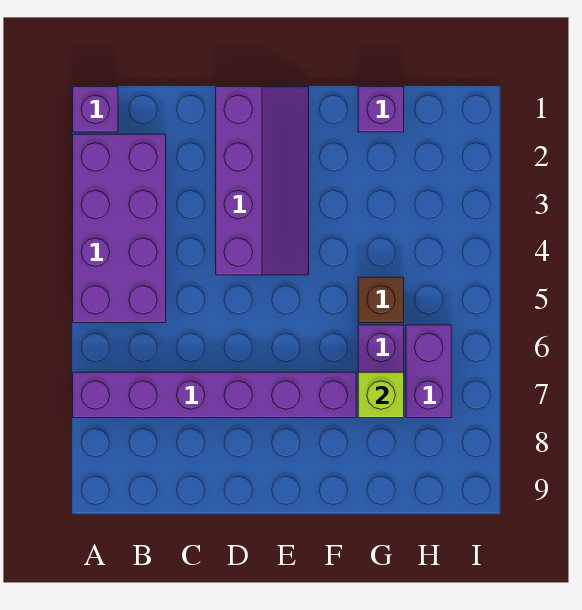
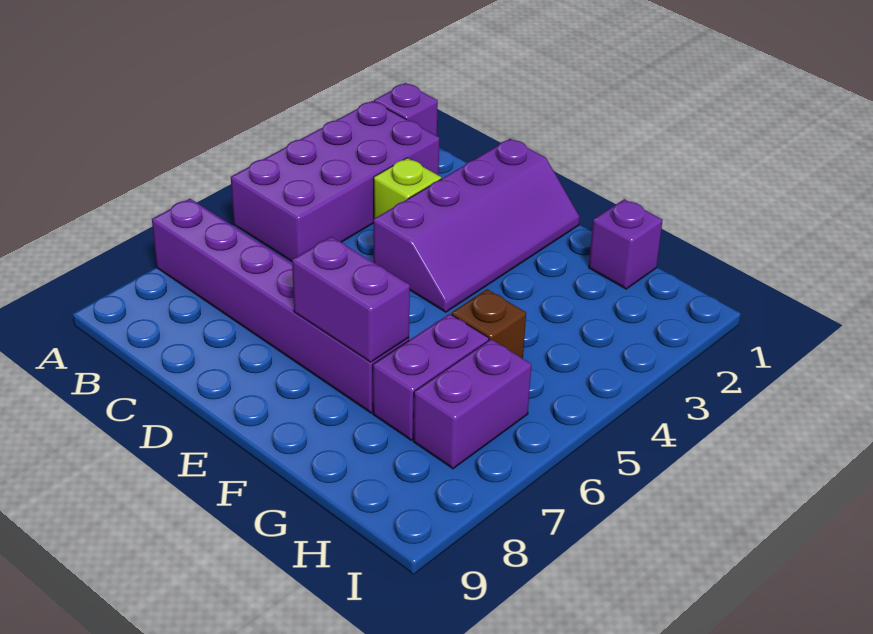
none -> purple 1x2 brick [292,237,410,362]
lime 1x1 brick [358,372,404,418] -> lime 1x1 brick moved to [374,158,441,219]

